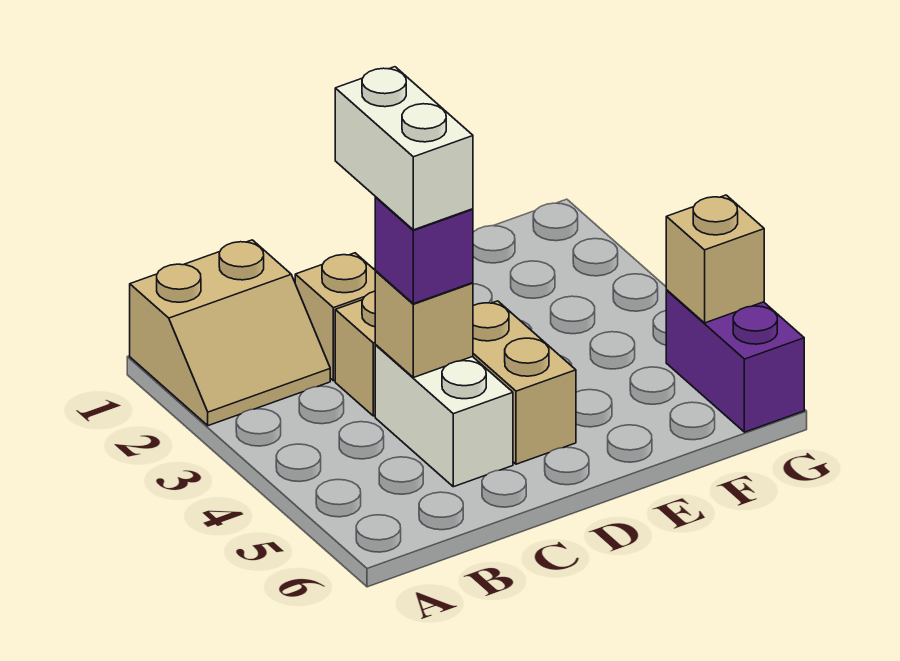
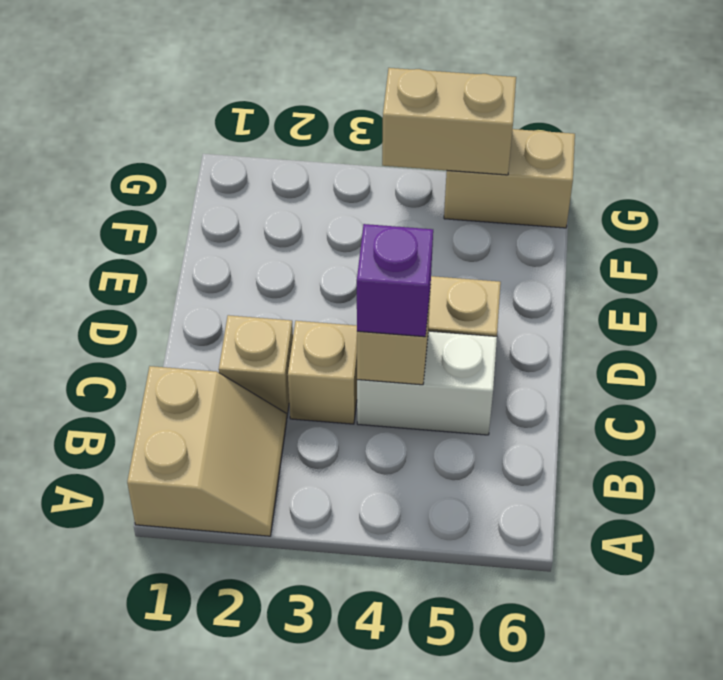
white 1x2 brick [335,67,473,230] -> none
purple 1x2 brick [666,290,804,432] -> tan 1x2 brick [444,129,575,228]
tan 1x1 brick [666,195,764,323] -> tan 1x2 brick [382,68,516,175]

